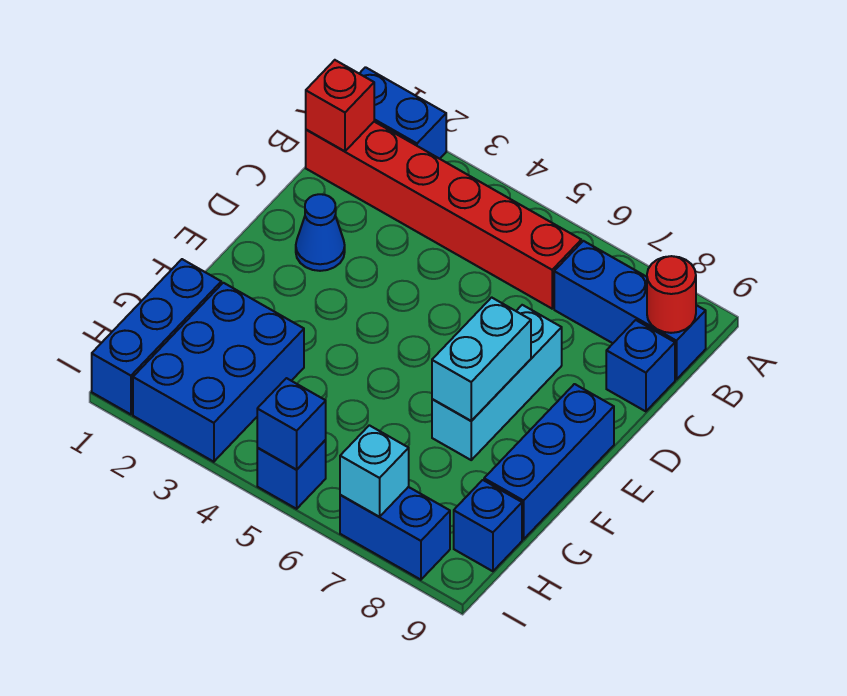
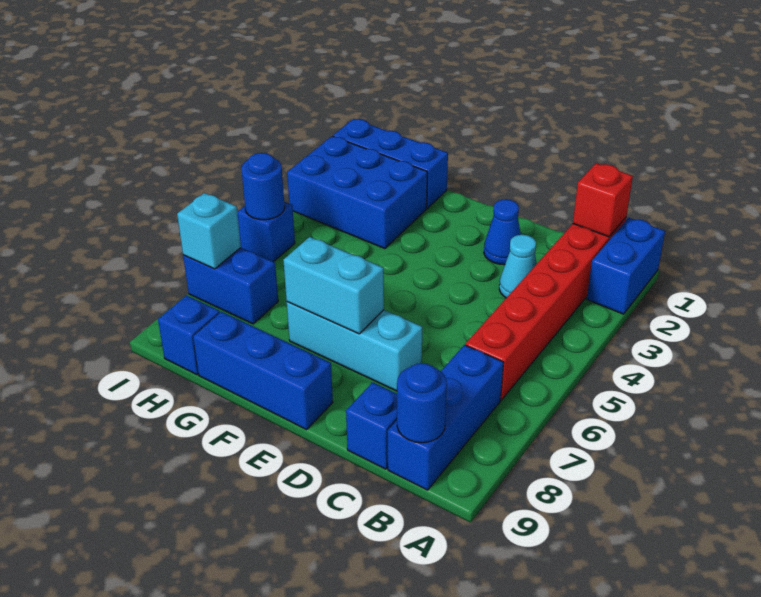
red 1x1 round brick [647,256,696,333] -> blue 1x1 round brick [397,363,447,443]
none -> cyan 1x1 cone [499,235,537,298]
blue 1x1 brick [257,378,326,470] -> blue 1x1 round brick [241,153,285,220]
blue 1x2 brick [340,487,450,580] -> blue 1x2 brick turned to [183,248,278,324]

